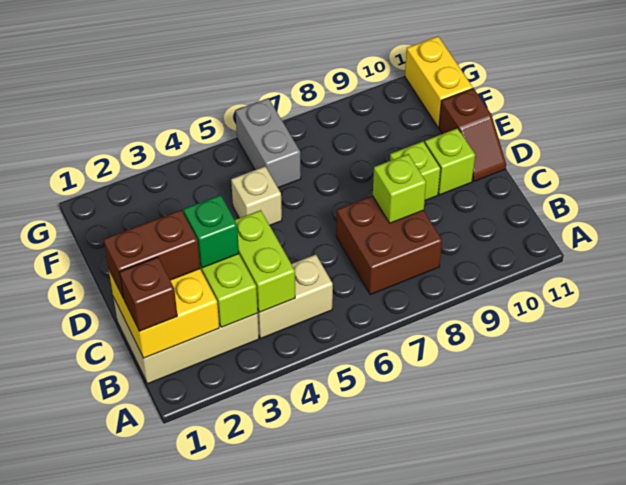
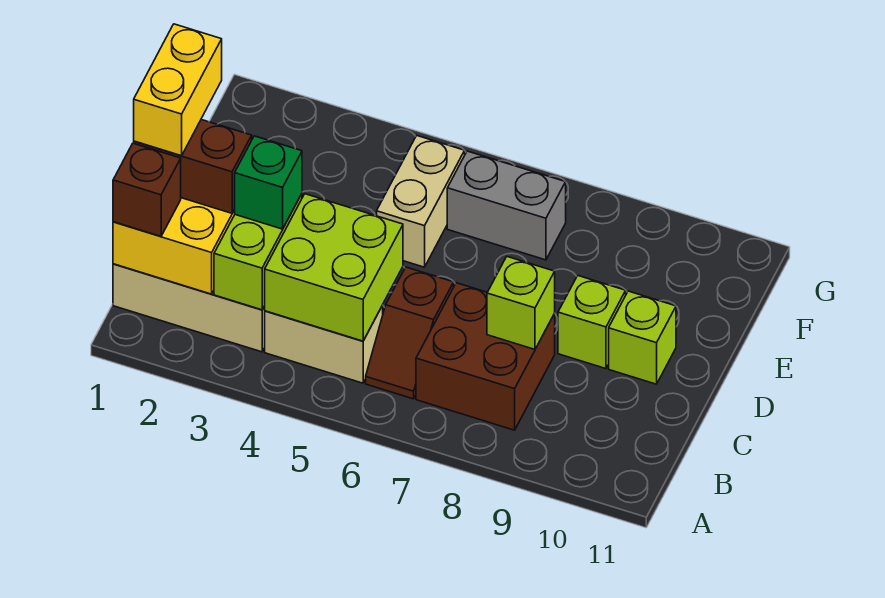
lime 1x2 brick [235,210,295,312] -> lime 2x2 brick [265,194,403,341]
brown 1x2 slope [439,88,506,181] -> brown 1x2 slope moved to [366,267,454,399]
tan 1x1 brick [231,166,282,225] -> tan 1x2 brick [377,136,465,267]
grey 1x2 brick [235,98,301,188] -> grey 1x2 brick turned to [447,151,566,260]
yellow 1x2 brick [405,36,473,127] -> yellow 1x2 brick moved to [134,24,222,156]

